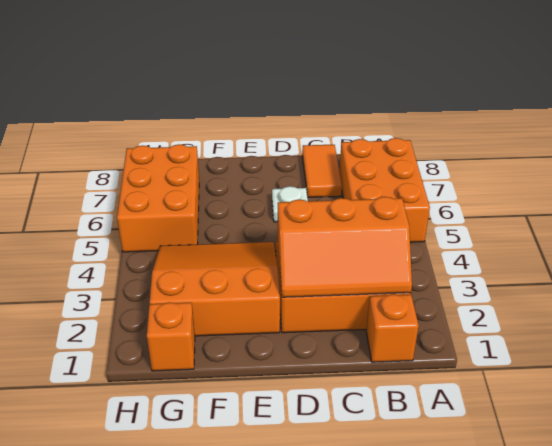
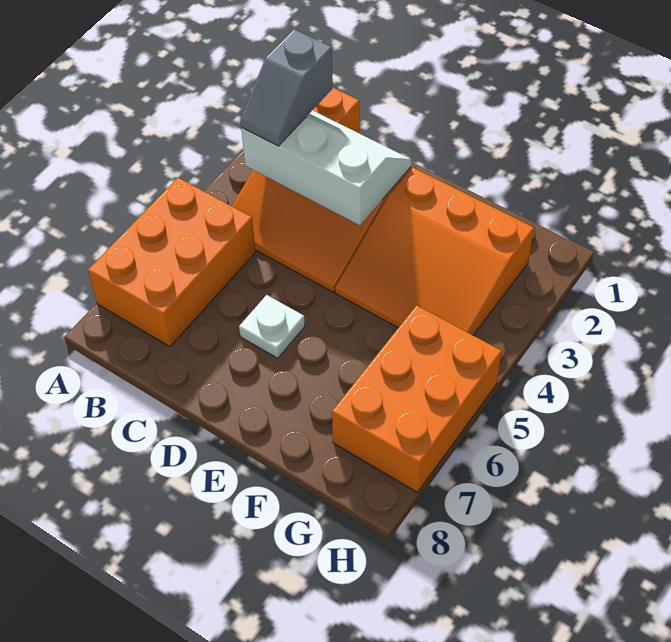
orange 2x3 slope [278,197,412,297] -> white 2x3 slope [241,110,411,225]
none -> grey 1x2 slope [240,29,333,146]
orange 1x2 tile [302,145,342,197] -> none
orange 1x1 brick [147,302,195,371] -> none

